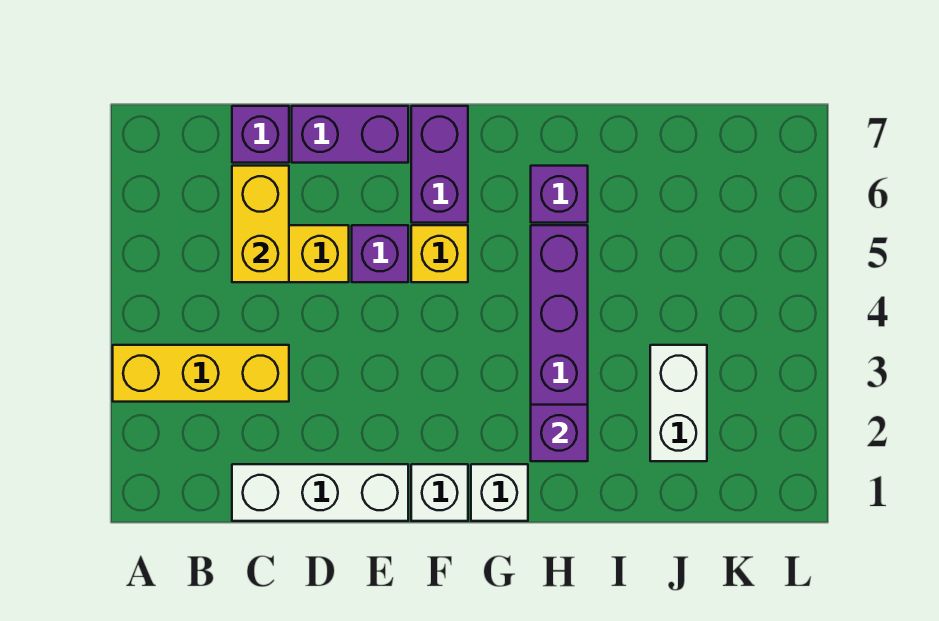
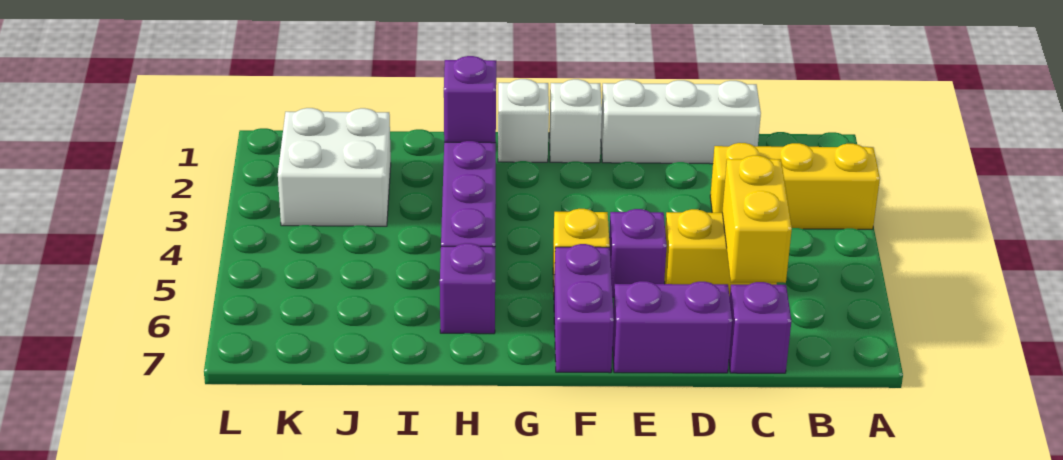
white 1x2 brick [650,345,707,461] -> white 2x2 brick [278,108,391,226]

